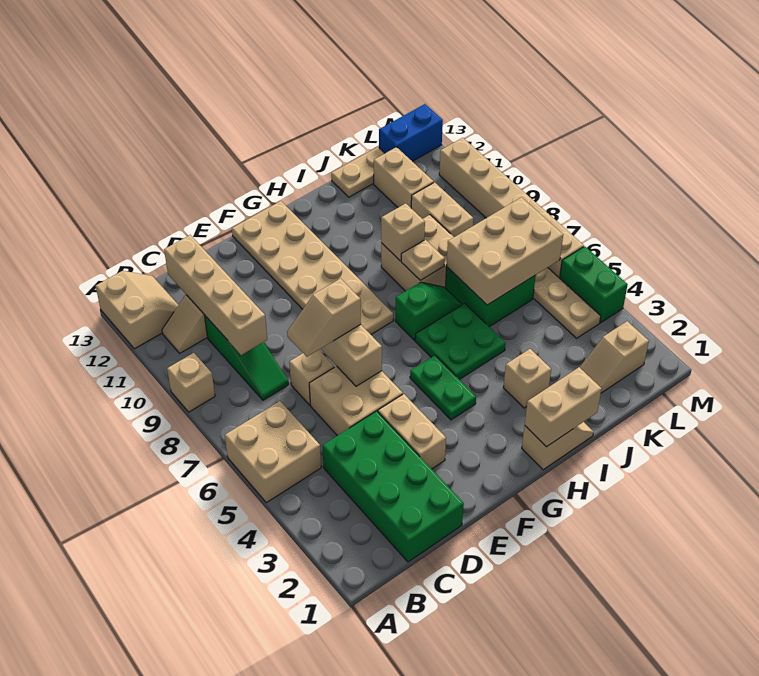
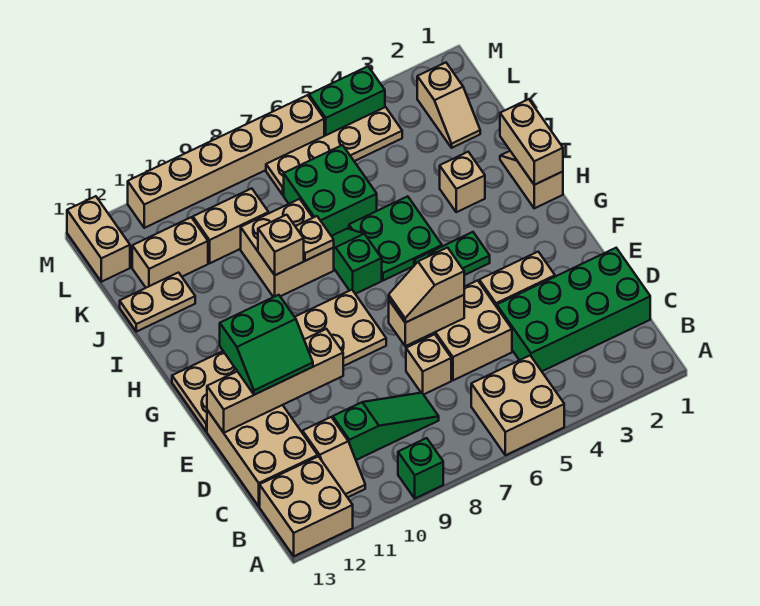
tan 1x1 brick [167,353,215,412] -> green 1x1 brick [398,438,443,498]
tan 2x2 slope [96,271,178,349] -> tan 2x2 brick [260,456,353,556]
tan 1x4 brick [164,235,267,355] -> tan 1x4 brick moved to [207,329,343,433]
tan 1x2 slope [287,279,361,357] -> tan 1x2 slope turned to [389,248,464,323]
none -> green 2x2 slope [220,295,313,395]
tan 2x3 brick [447,197,563,305] -> tan 2x3 brick moved to [207,405,318,506]
tan 1x2 plate [331,147,385,197] -> tan 1x2 plate turned to [120,273,195,332]
blue 1x2 brick [379,104,443,161] -> tan 1x2 brick [67,196,130,282]

